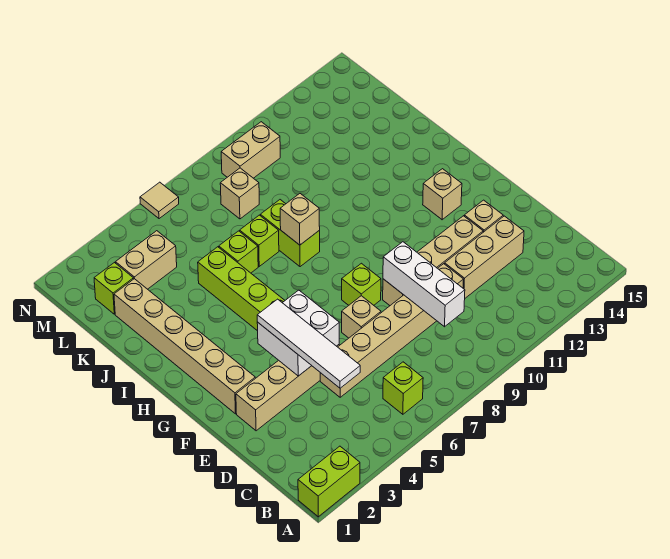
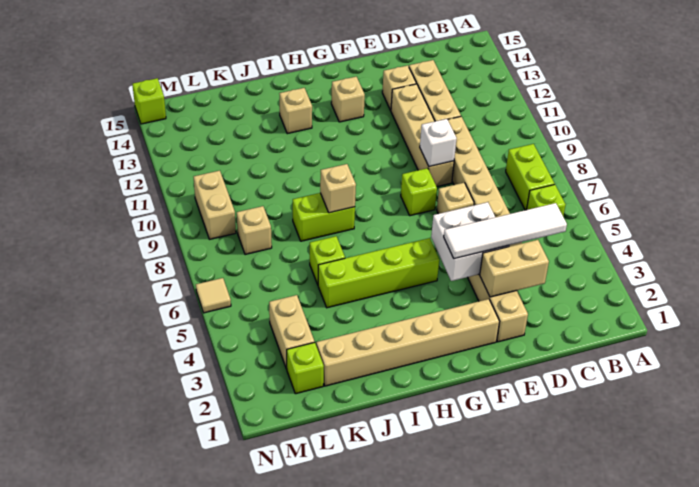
lime 1x2 brick [298,446,360,517] -> lime 1x2 brick moved to [506,144,555,210]
white 1x3 brick [383,242,465,327] -> white 1x1 brick [420,119,457,167]
none -> tan 1x2 brick [480,240,549,297]
none -> tan 1x1 brick [279,88,312,134]
lime 1x1 brick [240,215,279,266] -> lime 1x1 brick moved to [132,78,166,124]

